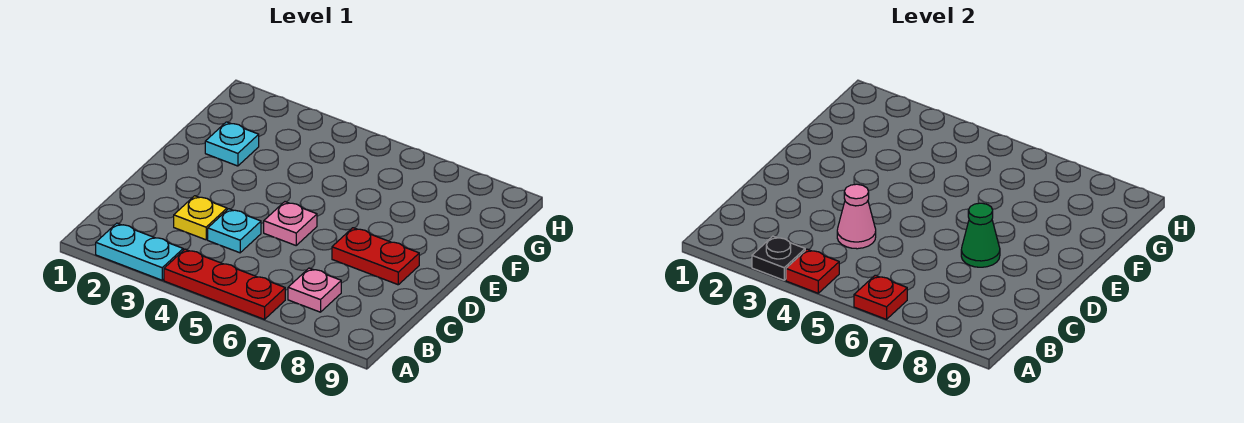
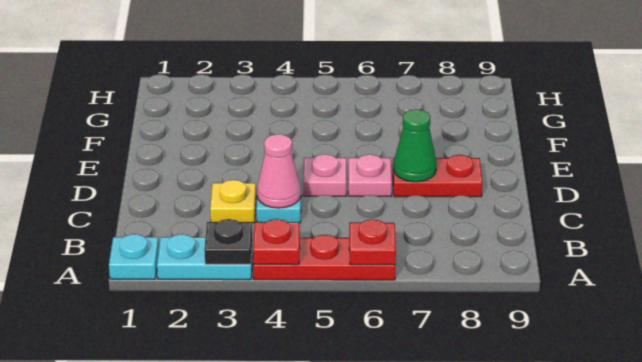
pink 1x1 plate [288,268,341,312] -> pink 1x1 plate moved to [348,154,392,197]
cyan 1x1 plate [205,122,259,166] -> cyan 1x1 plate moved to [109,234,159,279]

